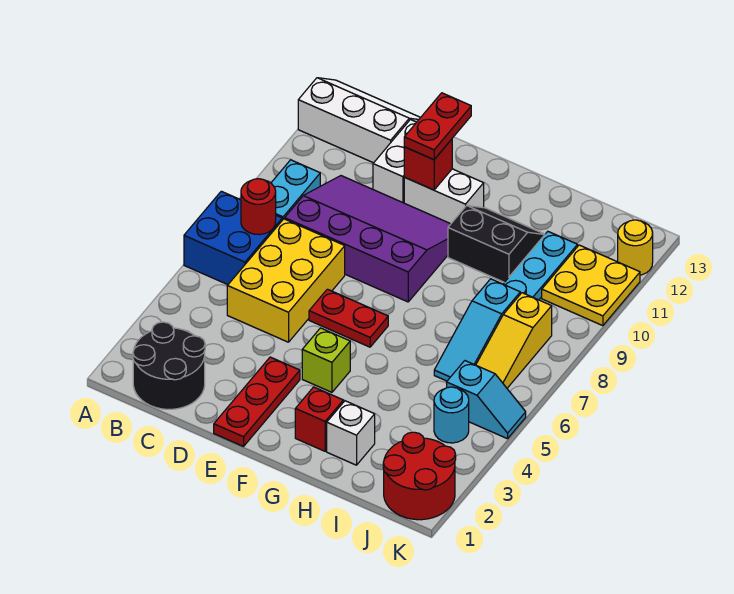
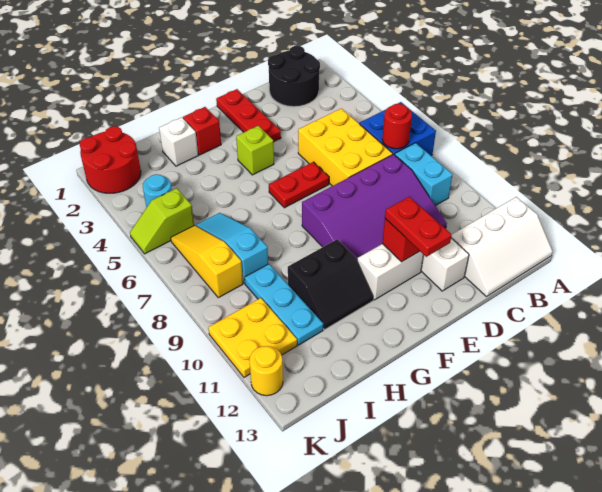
cyan 1x2 slope [447,361,526,439] -> lime 1x2 slope [130,188,194,254]

